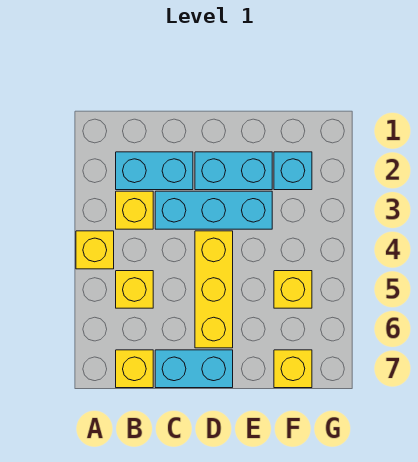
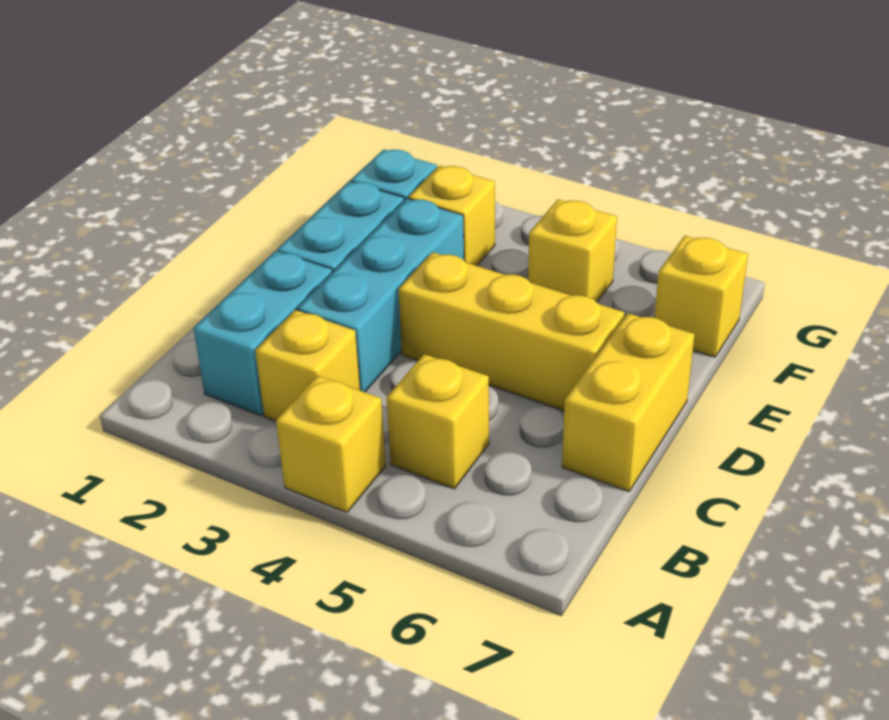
yellow 1x1 brick [116,350,153,388] -> yellow 1x1 brick moved to [408,166,495,266]
cyan 1x2 brick [155,350,233,388] -> yellow 1x2 brick [562,313,695,491]

